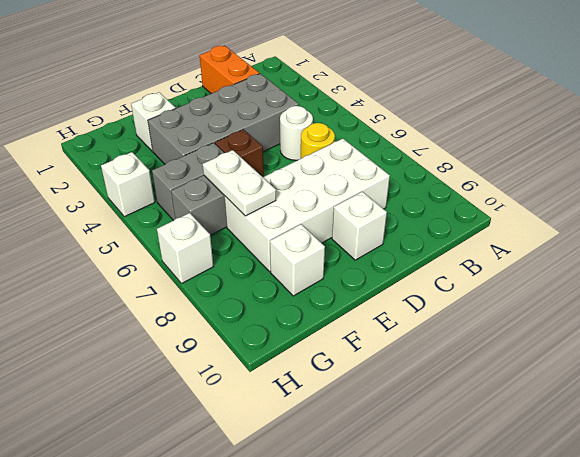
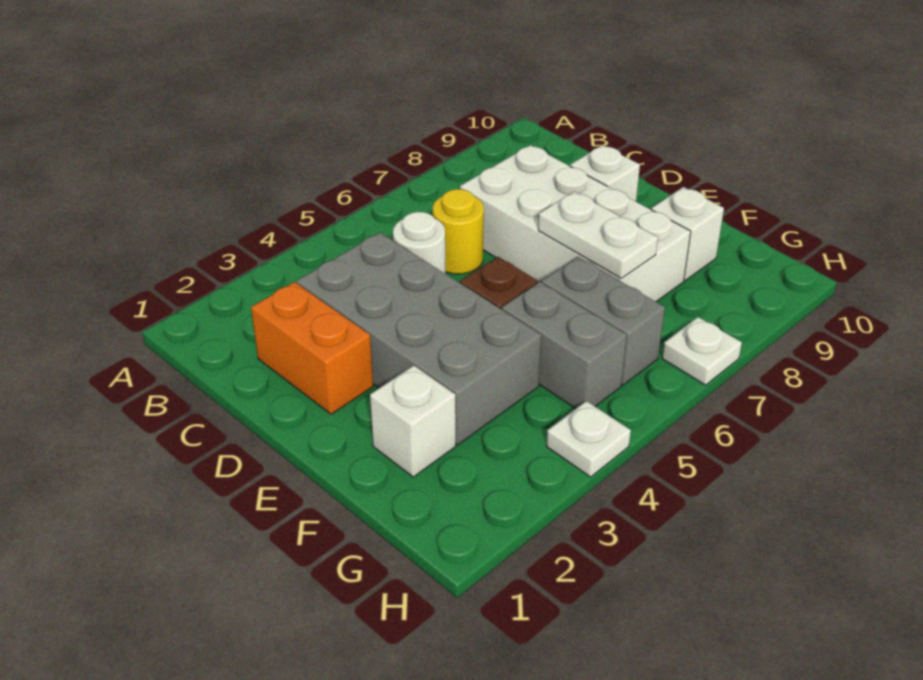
orange 1x2 brick [200,46,259,94] -> orange 1x2 brick turned to [251,282,373,414]
white 1x2 plate [203,150,276,216] -> white 1x2 plate turned to [538,191,658,278]
white 1x1 brick [101,152,155,217] -> white 1x1 plate [546,401,631,477]
white 1x1 brick [157,213,213,284] -> white 1x1 plate [662,317,742,385]

